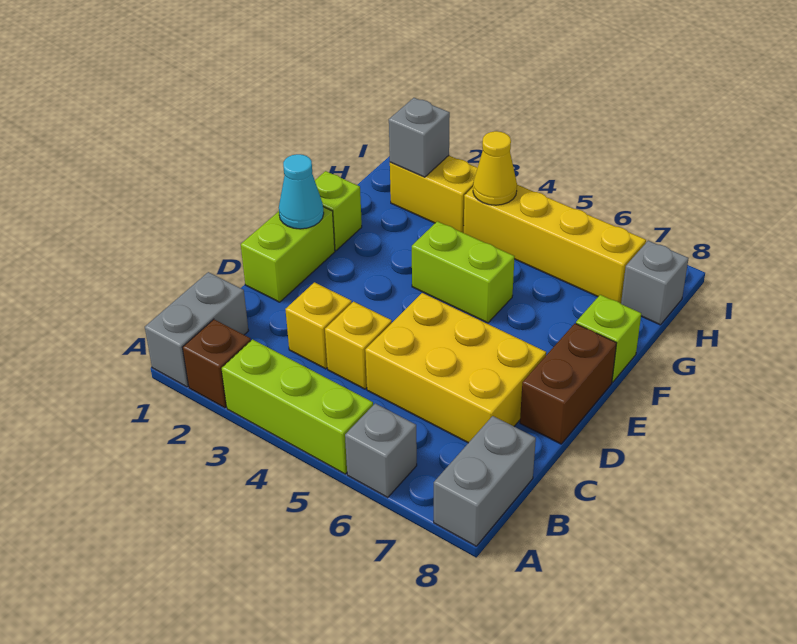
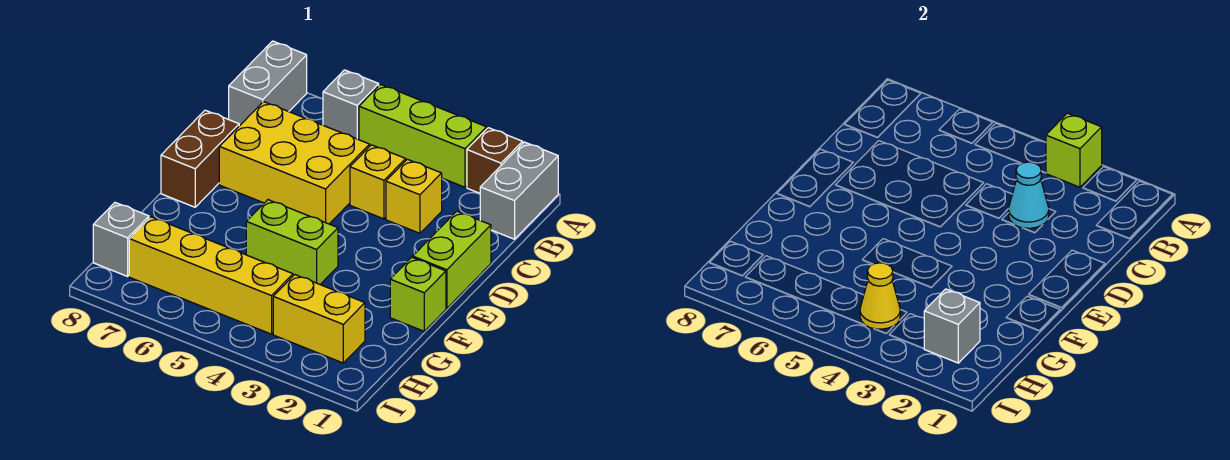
cyan 1x1 cone [279,154,324,229] -> cyan 1x1 cone moved to [1008,162,1049,228]
lime 1x1 brick [576,295,641,382] -> lime 1x1 brick moved to [1046,113,1102,187]

